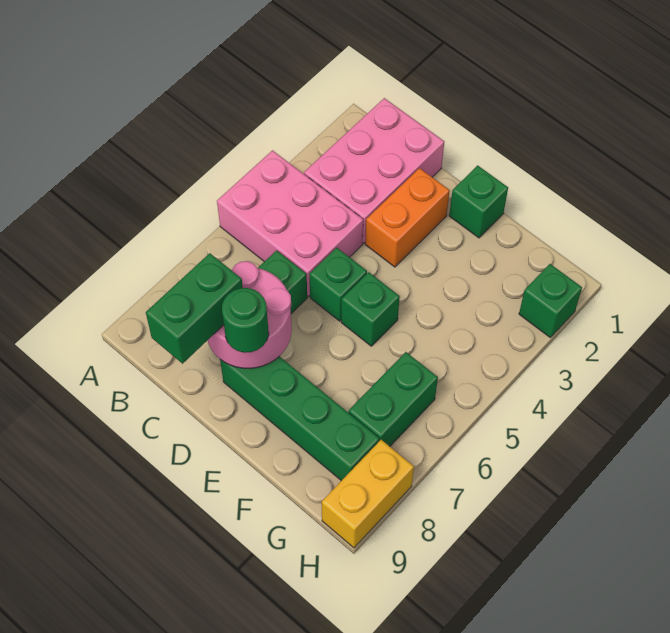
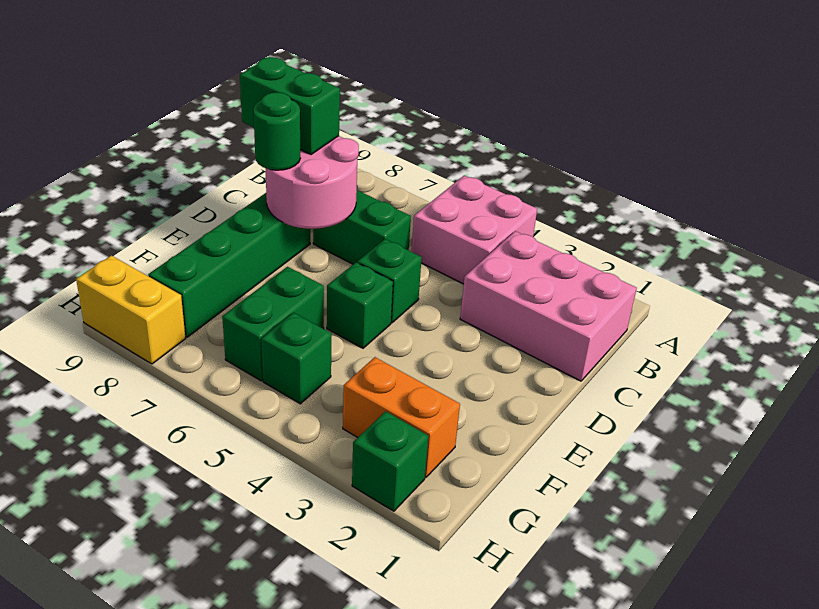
pink 2x3 brick [217,150,363,296] -> pink 2x2 brick [412,176,537,284]
orange 1x2 brick [365,168,450,267] -> orange 1x2 brick moved to [343,357,460,477]
green 1x1 brick [449,165,508,238] -> green 1x1 brick moved to [261,313,331,404]
green 1x2 brick [349,352,438,446] -> green 1x2 brick turned to [222,267,324,381]

